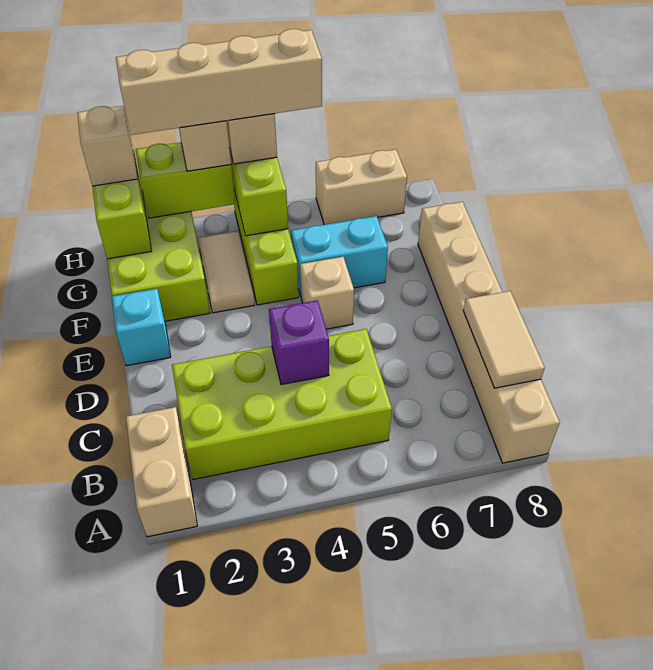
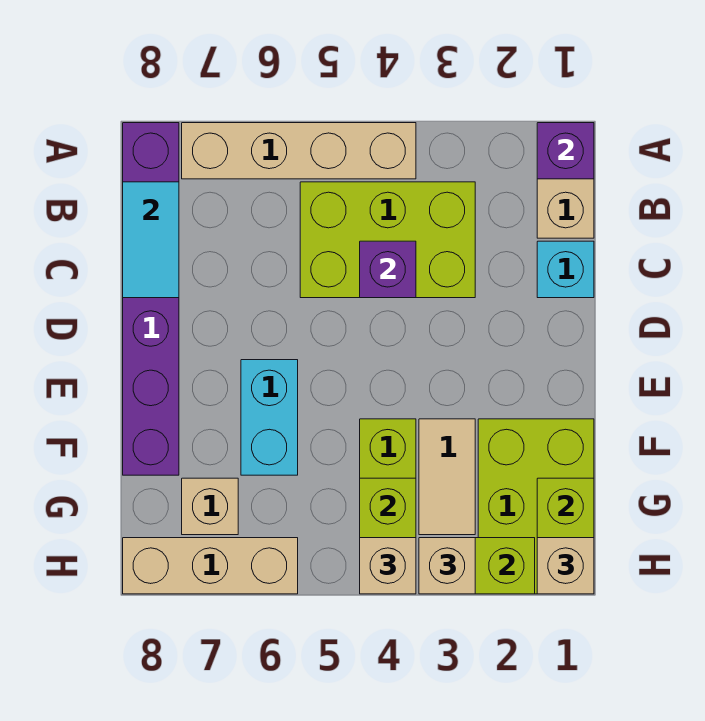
none -> purple 1x1 brick [537,123,594,179]
tan 1x6 brick [418,202,560,463] -> purple 1x6 brick [123,123,179,475]
lime 2x4 brick [172,329,392,479] -> lime 2x3 brick [300,182,475,298]
tan 1x2 tile [463,291,545,388] -> cyan 1x2 tile [123,182,179,298]
cyan 1x1 brick [112,289,171,366] -> cyan 1x1 brick moved to [537,241,594,298]
tan 1x1 brick [300,257,354,329] -> tan 1x1 brick moved to [182,478,238,535]
cyan 1x2 brick [291,216,388,296] -> cyan 1x2 brick turned to [241,360,298,475]
tan 1x4 brick [116,29,322,135] -> tan 1x4 brick moved to [182,123,416,179]
tan 1x2 brick [316,149,407,225] -> tan 1x3 brick [123,538,298,594]

